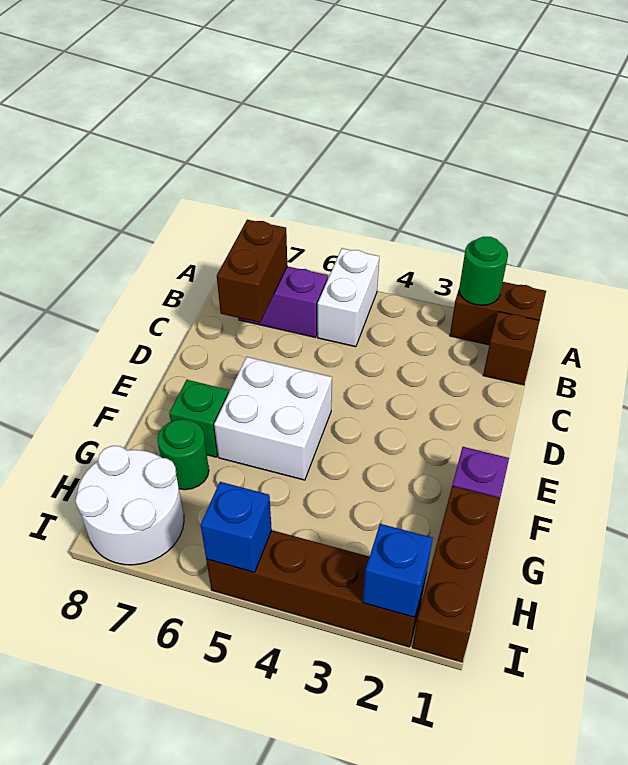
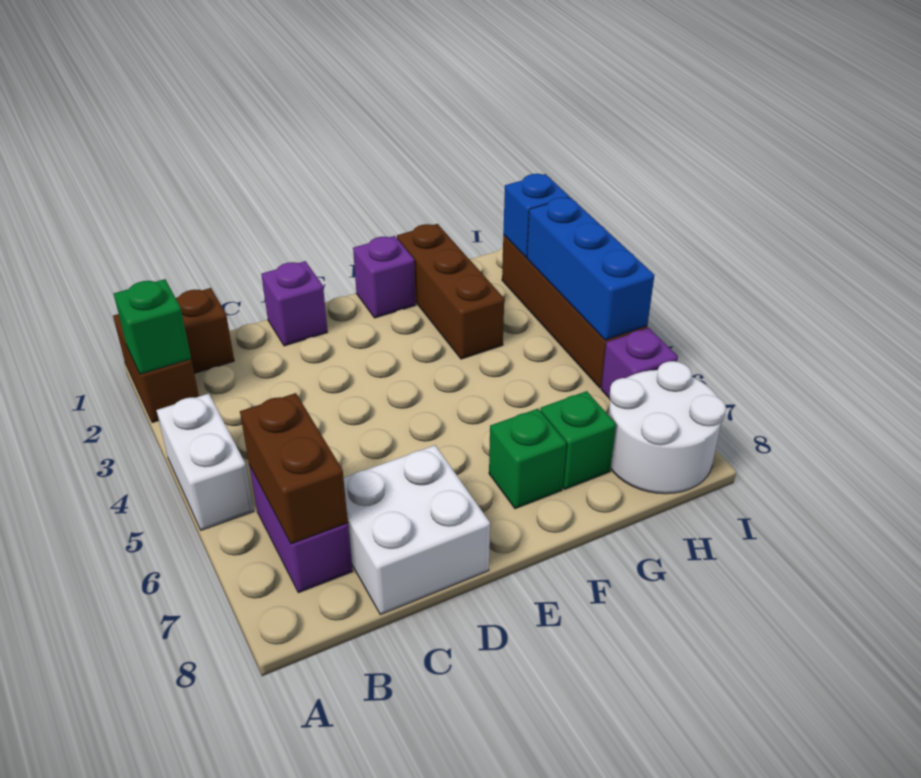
green 1x1 round brick [459,237,508,305] -> green 1x1 brick [114,279,191,374]
white 1x2 brick [318,248,380,347] -> white 1x2 brick turned to [156,394,254,530]
brown 1x2 brick [217,220,287,323] -> brown 1x2 brick turned to [240,393,348,544]
none -> purple 1x1 brick [261,261,328,346]
white 2x2 brick [214,357,332,480] -> white 2x2 brick moved to [344,445,490,615]
brown 1x3 brick [412,486,500,662] -> brown 1x3 brick turned to [397,224,504,359]
green 1x1 round brick [157,419,209,490] -> green 1x1 brick [540,391,616,489]
blue 1x1 brick [201,482,272,572] -> blue 1x3 brick [527,197,654,340]
none -> purple 1x1 brick [601,328,678,399]

